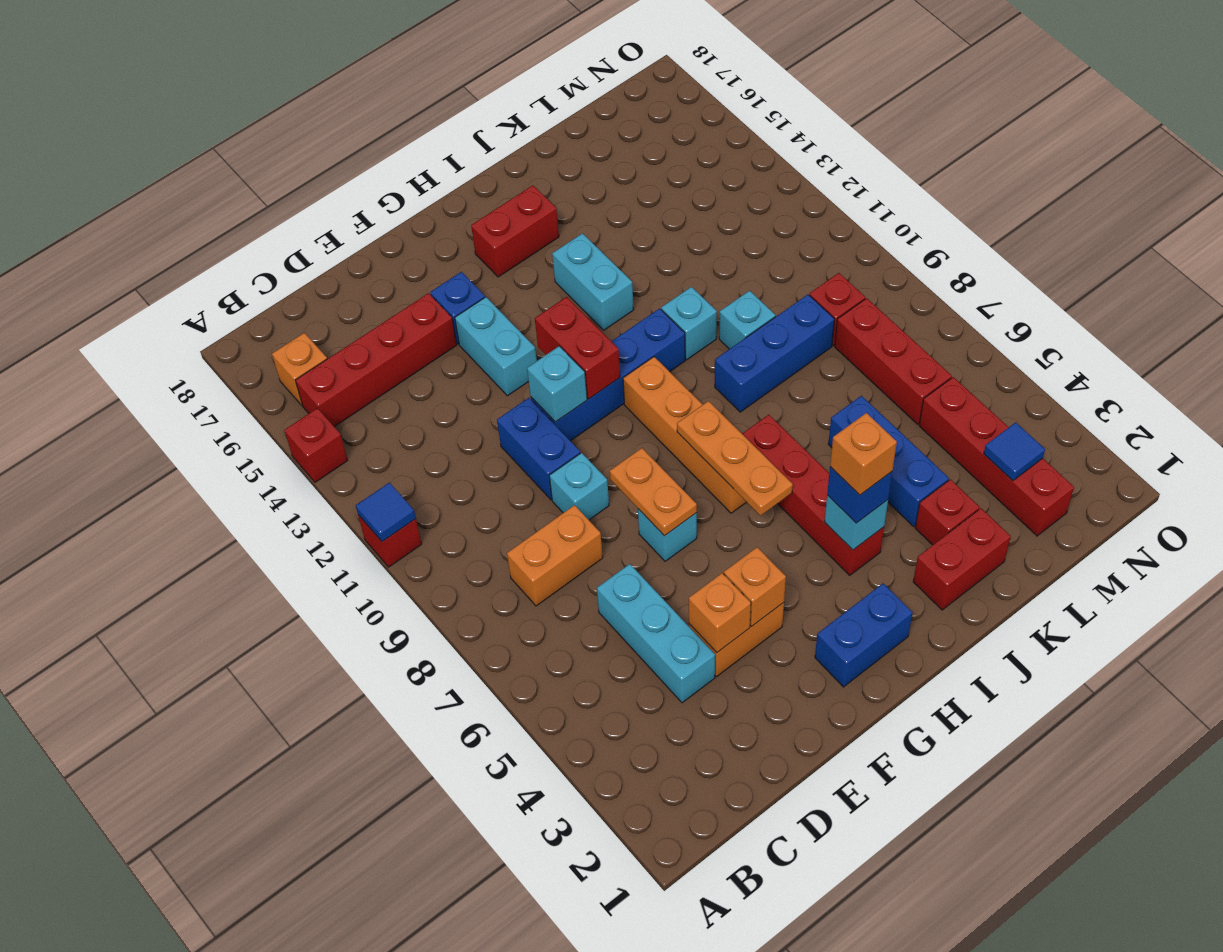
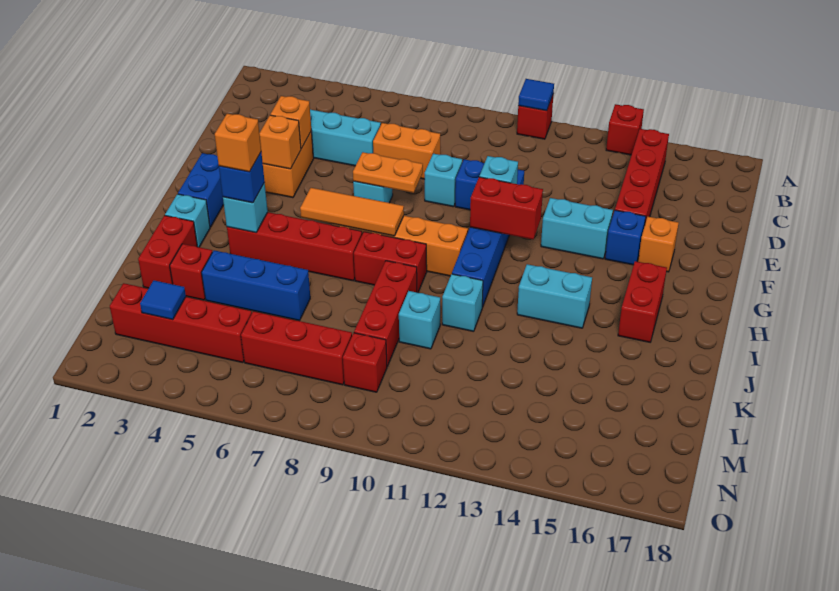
orange 1x1 brick [272,333,327,406] -> orange 1x1 brick moved to [638,217,679,272]
orange 1x2 brick [507,505,603,606] -> orange 1x2 brick turned to [373,123,440,179]
orange 1x3 plate [677,401,793,516] -> orange 1x3 tile [300,188,404,236]
none -> cyan 1x1 brick [165,194,210,247]
none -> red 1x2 brick [354,232,427,293]
blue 1x3 brick [715,295,834,412] -> red 1x3 brick [354,261,417,366]

